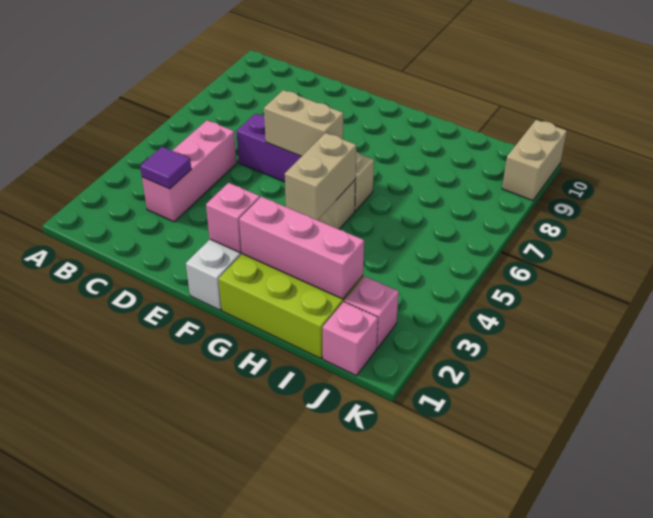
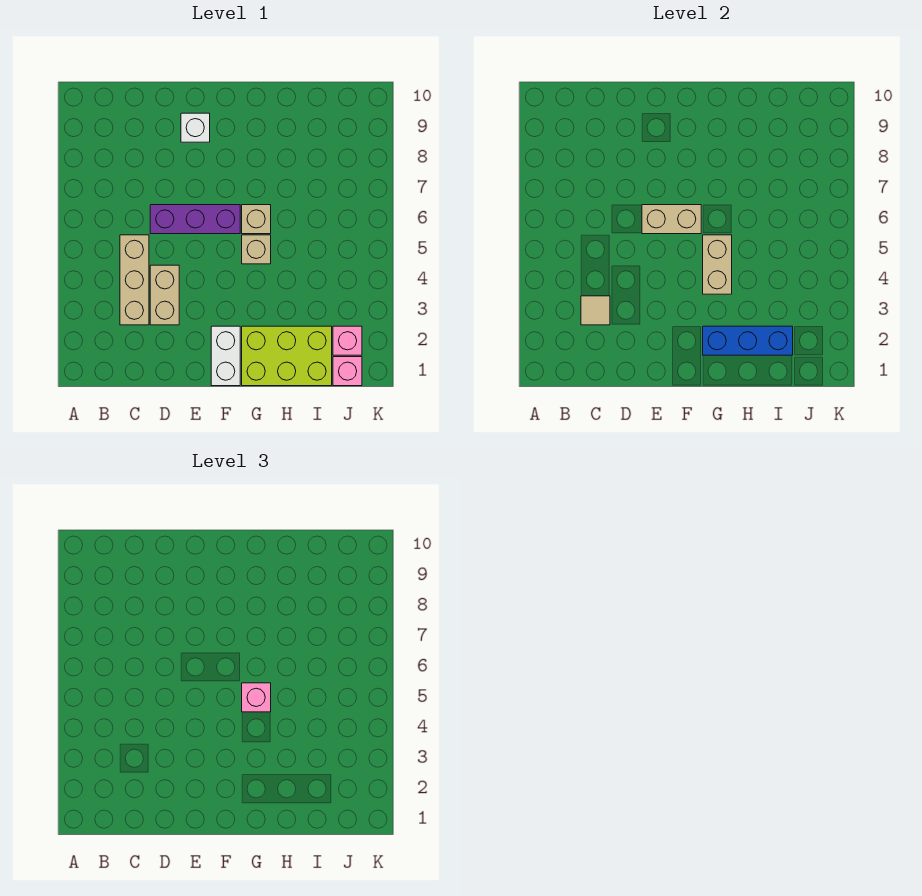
pink 1x3 brick [142,120,237,222] -> tan 1x3 brick [120,235,149,325]
purple 1x1 tile [140,147,191,189] -> tan 1x1 tile [581,296,610,325]
none -> white 1x1 brick [181,113,210,142]
pink 1x1 brick [206,183,260,253] -> pink 1x1 brick moved to [242,683,271,712]
pink 1x3 brick [239,197,364,299] -> blue 1x3 brick [703,326,793,355]
tan 1x2 brick [502,120,567,201] -> tan 1x2 brick moved to [150,265,179,325]

